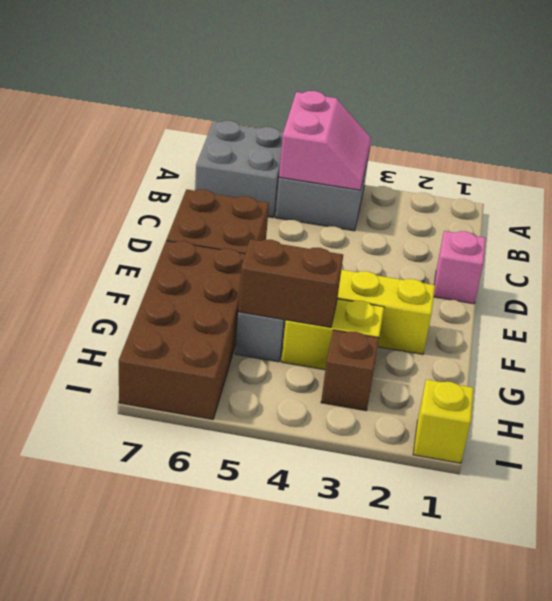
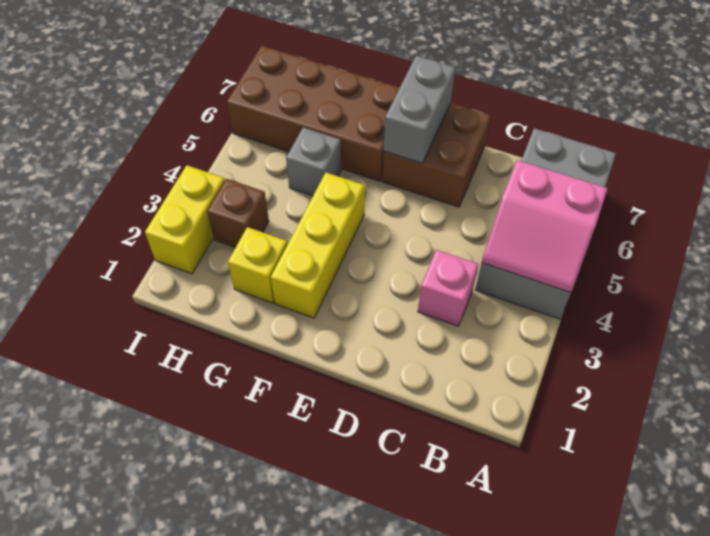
pink 1x1 brick [434,231,486,304] -> pink 1x1 brick moved to [418,250,478,326]
none -> grey 1x2 brick [384,56,455,163]
yellow 1x2 brick [281,299,384,370] -> yellow 1x2 brick moved to [145,165,225,274]
brown 1x2 brick [238,239,343,327] -> none
yellow 1x1 brick [413,379,474,463] -> yellow 1x1 brick moved to [228,227,288,303]

